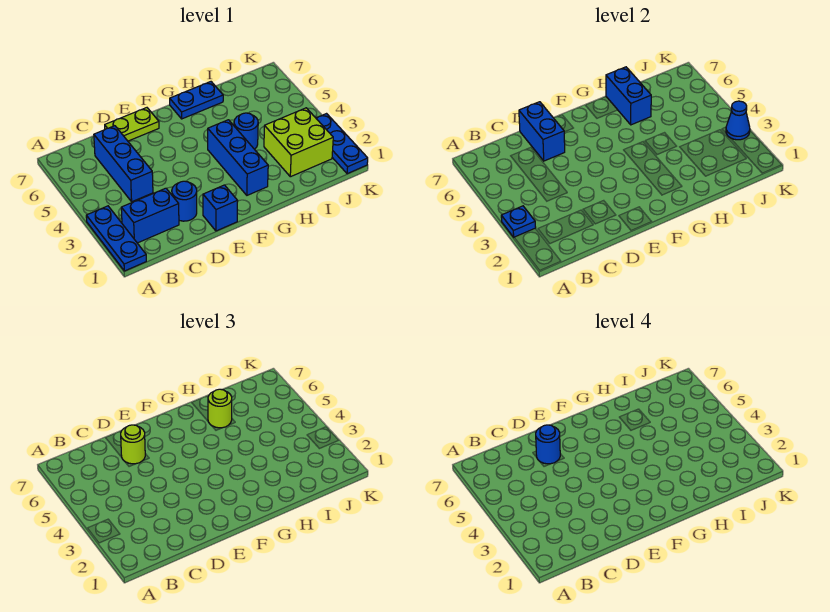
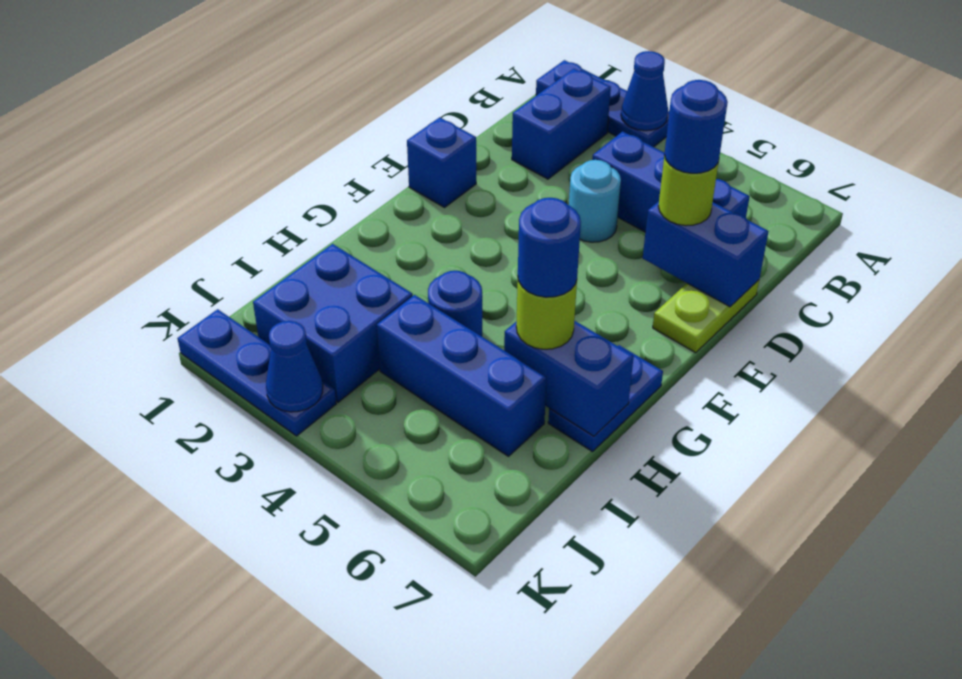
blue 1x1 plate [501,206,536,237] -> blue 1x1 cone [621,51,668,131]
blue 1x1 round brick [172,181,197,221] -> blue 1x1 round brick moved to [518,198,581,297]
none -> cyan 1x1 round brick [569,160,621,242]
blue 1x3 brick [208,120,268,195] -> blue 1x3 brick moved to [377,295,547,456]
lime 2x2 brick [264,108,333,177] -> blue 2x2 brick [253,244,413,402]

